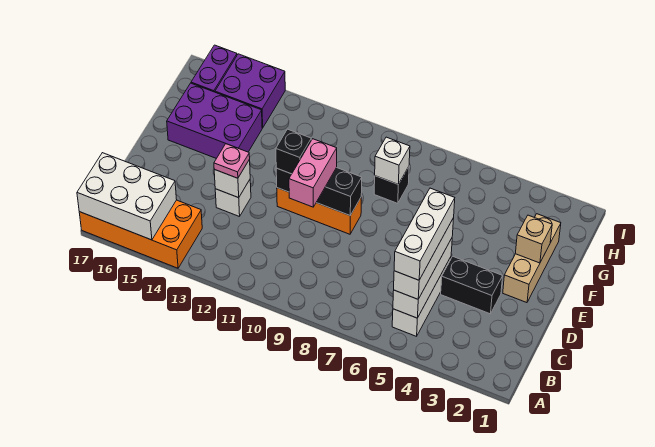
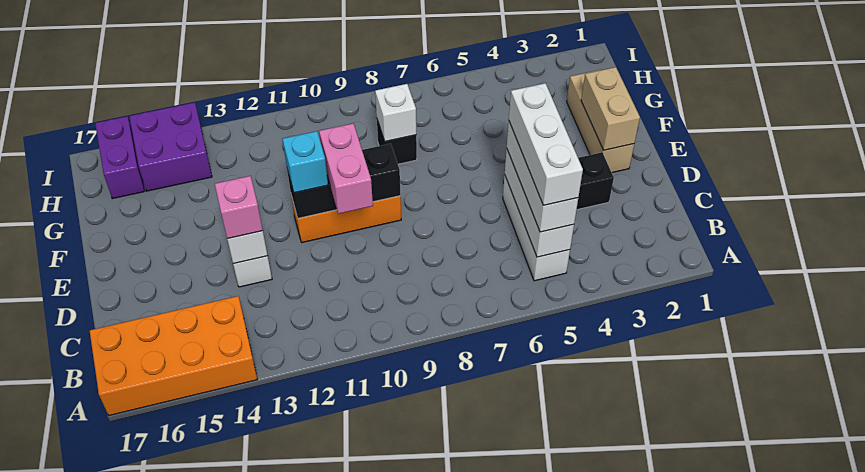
white 2x3 brick [77,153,177,240] -> none
pink 1x1 plate [214,144,250,178] -> pink 1x1 brick [215,176,263,239]
black 1x1 brick [276,129,311,174] -> cyan 1x1 brick [283,131,328,193]
tan 1x1 brick [515,215,552,263] -> tan 1x2 brick [581,67,640,150]
purple 2x3 brick [167,83,262,158] -> none

